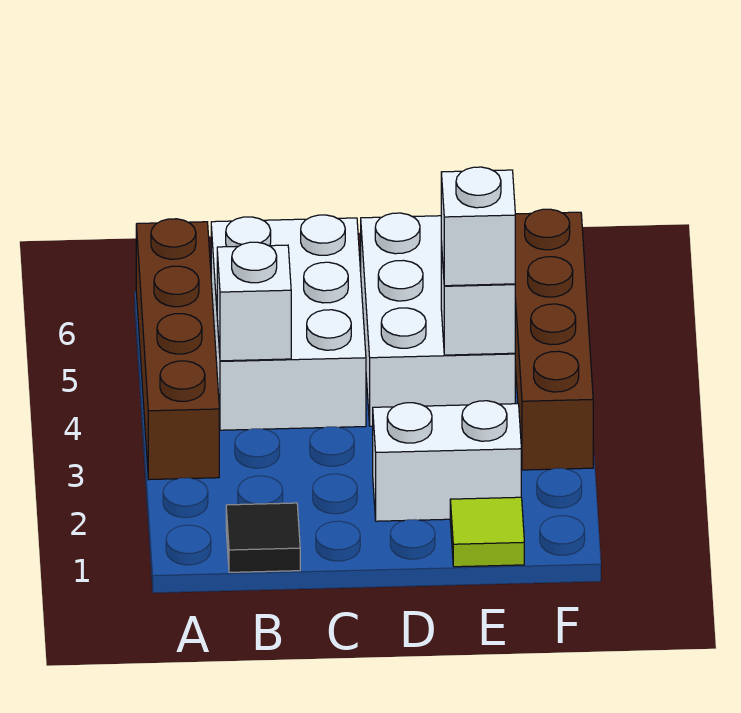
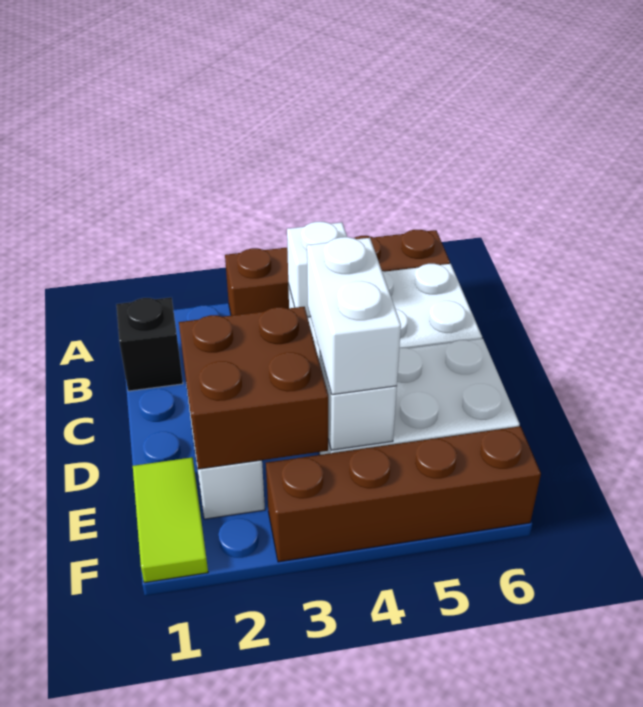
black 1x1 tile [226,503,300,572] -> black 1x1 brick [116,297,183,391]
none -> brown 2x2 brick [179,307,328,469]
lime 1x1 tile [450,497,524,567] -> lime 1x2 tile [133,457,208,583]
white 1x1 brick [441,167,515,286] -> white 1x2 brick [307,237,401,395]

